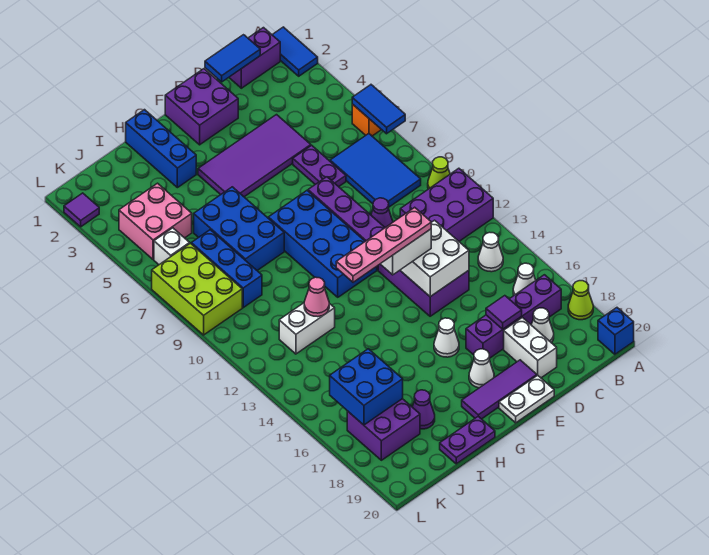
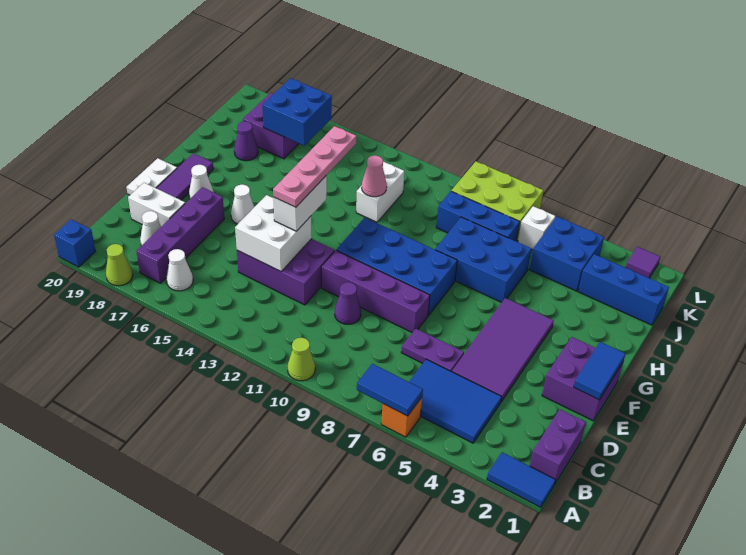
purple 2x3 brick [400,168,493,241] -> none
blue 2x3 tile [330,134,421,207] -> blue 2x3 tile moved to [409,359,502,443]
white 1x1 cone [478,232,503,272] -> none
blue 1x2 tile [205,35,260,82] -> blue 1x2 tile moved to [574,342,625,400]
purple 1x1 tile [486,296,522,329] -> none
blue 1x3 brick [126,110,196,188] -> blue 1x3 brick moved to [578,254,669,325]
purple 1x2 plate [440,417,495,464] -> none
pink 2x2 brick [119,183,192,260] -> blue 2x2 brick [530,217,604,291]

